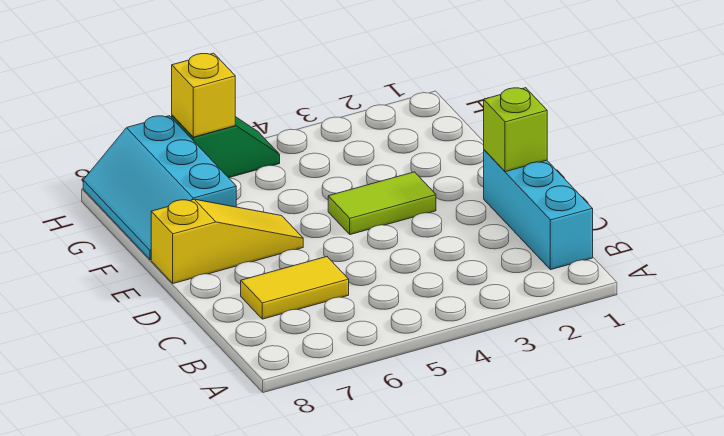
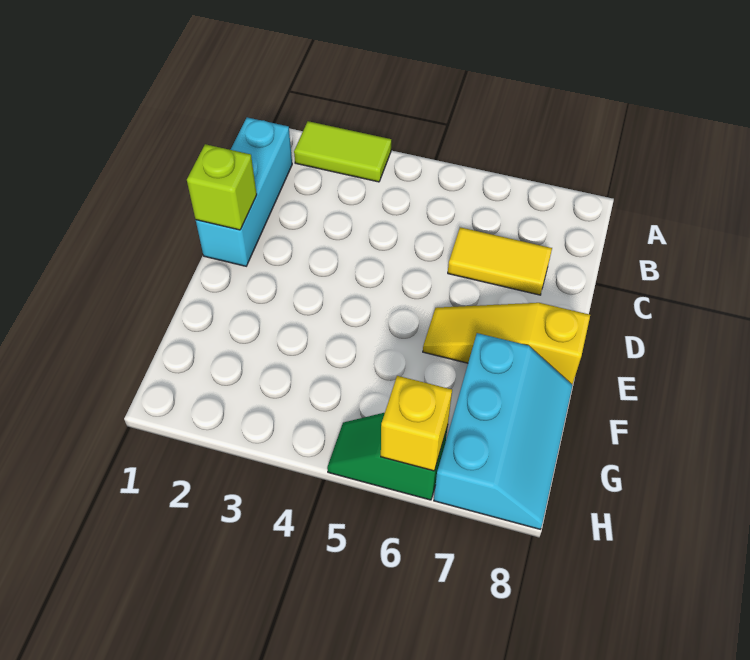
lime 1x2 tile [328,172,436,235] -> lime 1x2 tile moved to [294,121,391,182]

